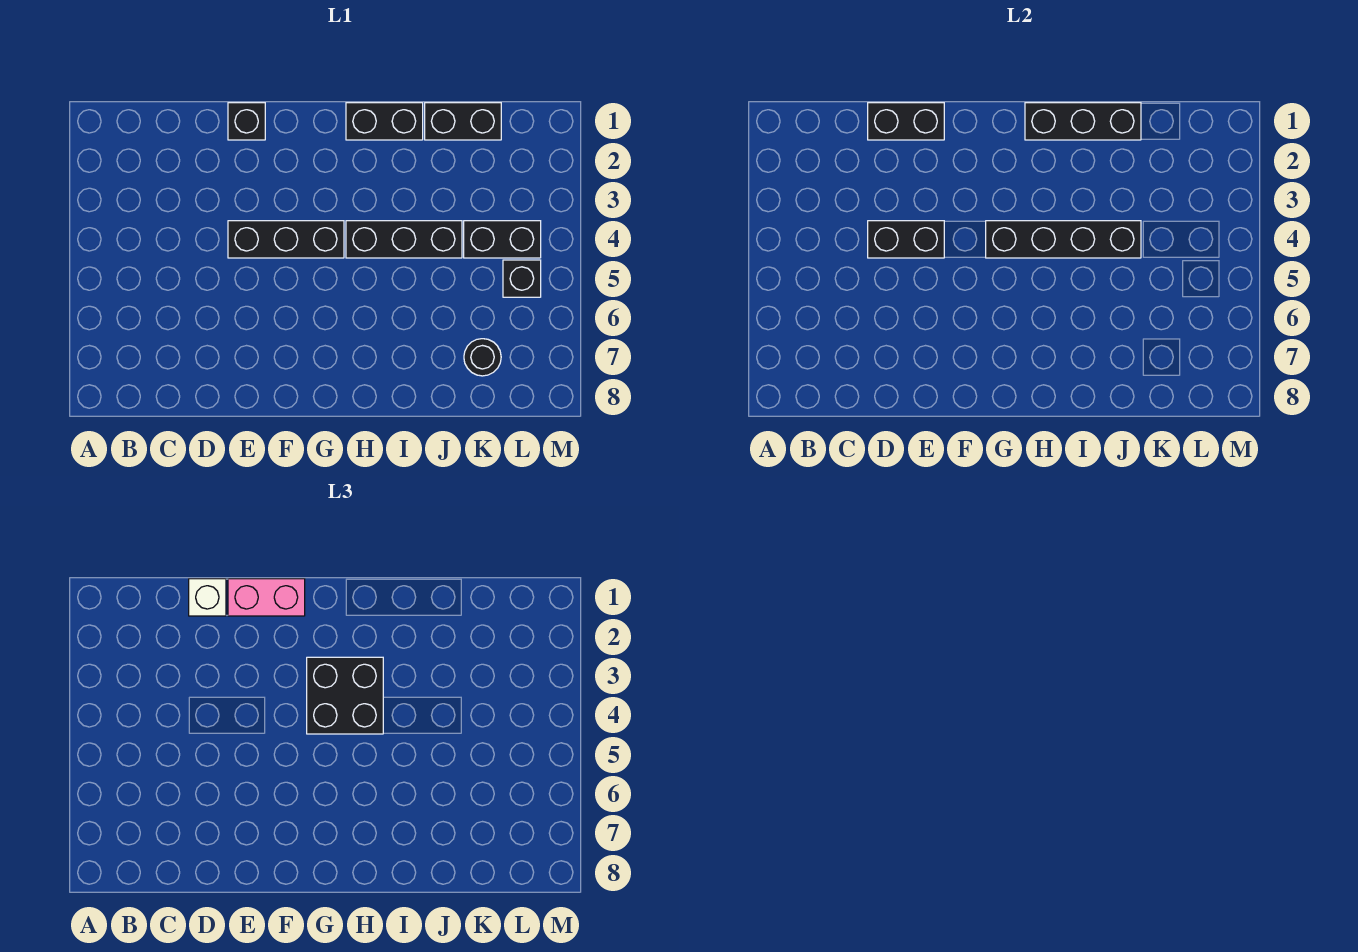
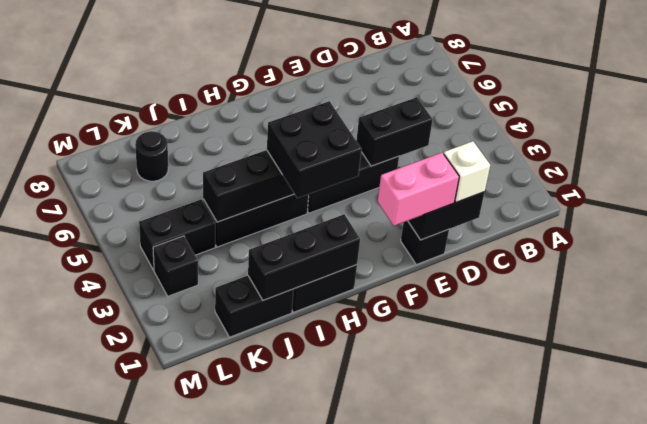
black 1x1 brick [503,260,541,297] -> black 1x1 brick moved to [153,236,198,296]

